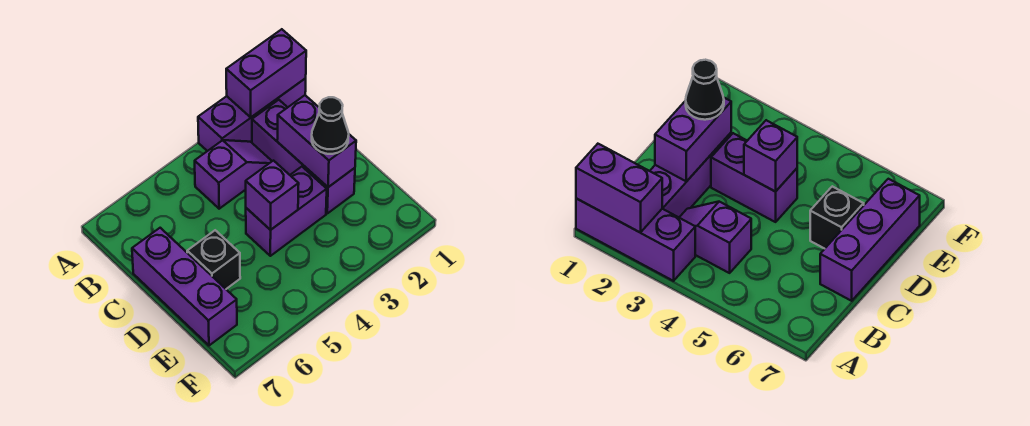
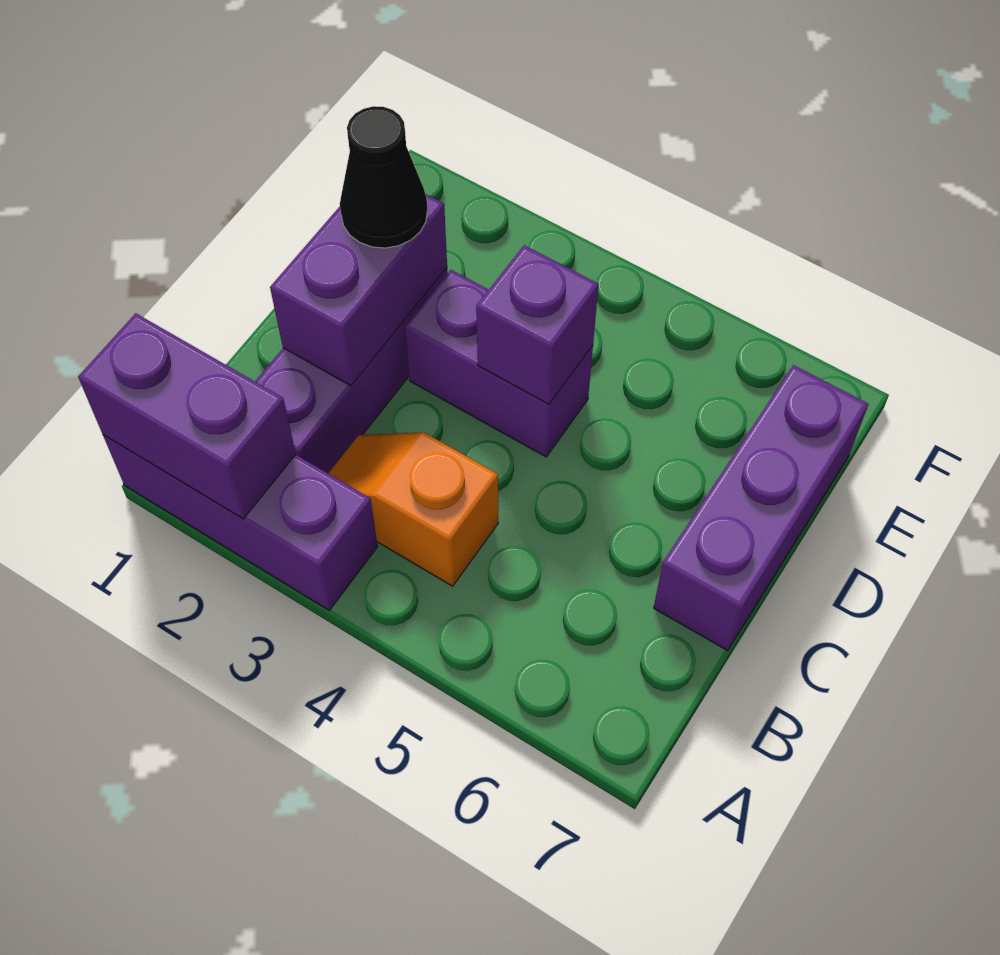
purple 1x2 slope [195,140,272,209] -> orange 1x2 slope [328,432,498,586]
black 1x1 brick [187,230,240,289] -> none

